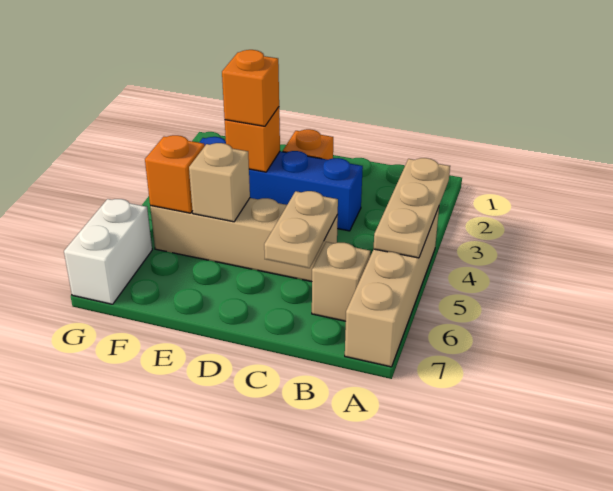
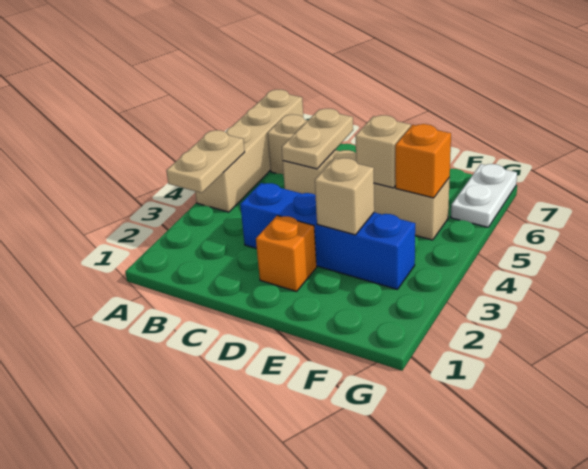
tan 1x3 plate [374,158,450,258] -> tan 1x2 plate [166,130,245,193]
orange 1x1 brick [225,107,280,172] -> tan 1x1 brick [315,158,374,235]
orange 1x1 brick [222,50,279,126] -> none
white 1x2 brick [64,199,152,304] -> white 1x2 plate [451,164,517,227]

